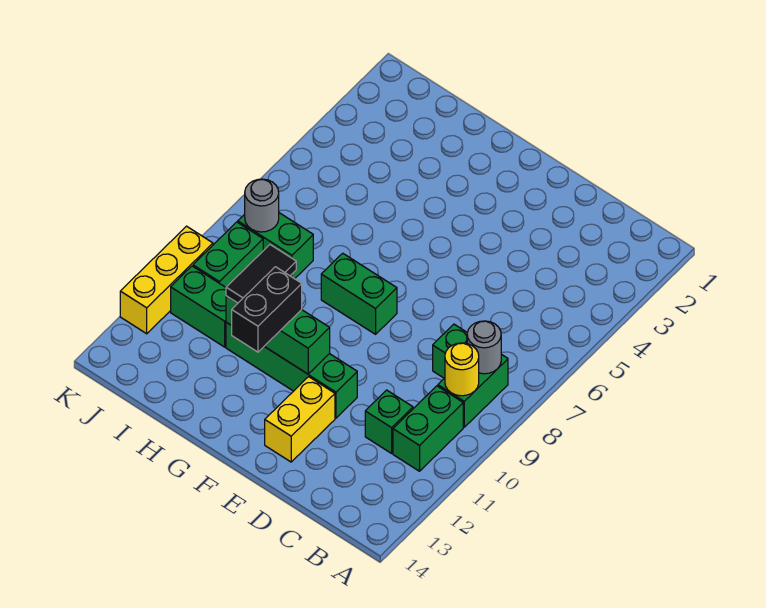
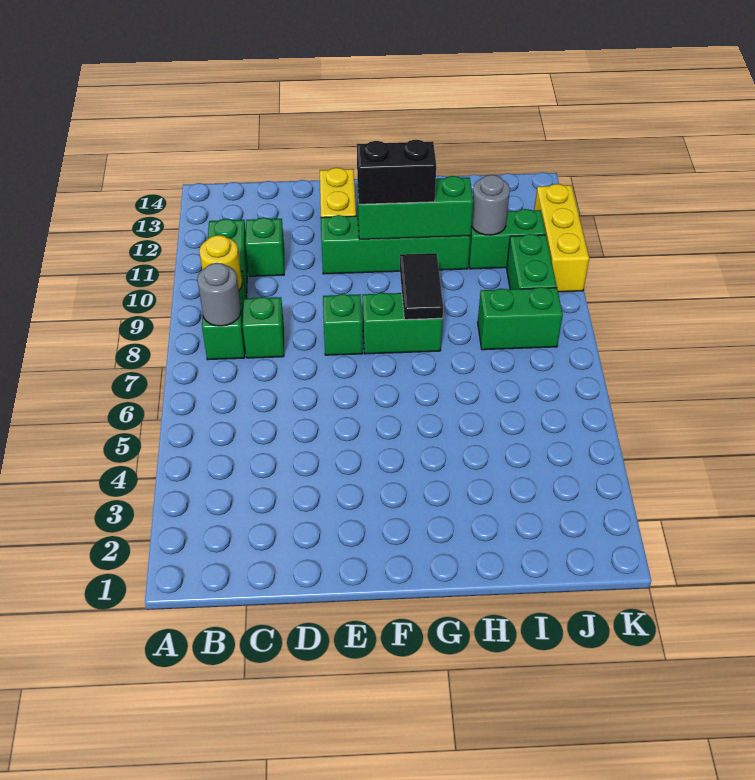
none -> green 1x1 brick [323,294,363,355]
black 1x2 brick [231,267,302,352] -> black 1x2 brick turned to [357,140,436,204]
black 1x2 tile [226,245,296,303] -> black 1x2 tile moved to [400,253,443,320]
grey 1x1 round brick [245,179,279,232] -> grey 1x1 round brick moved to [472,175,510,235]

